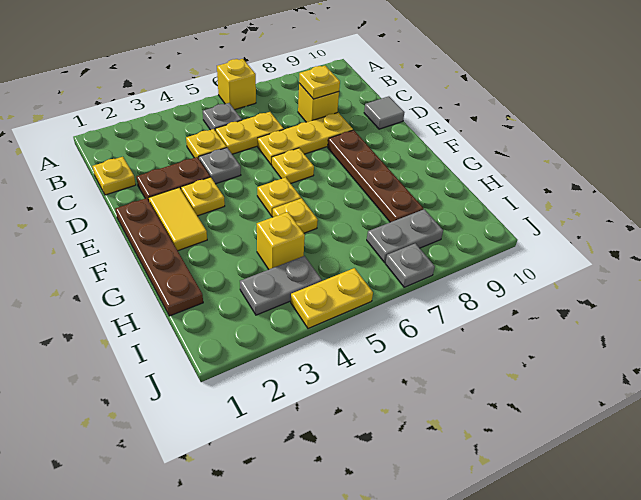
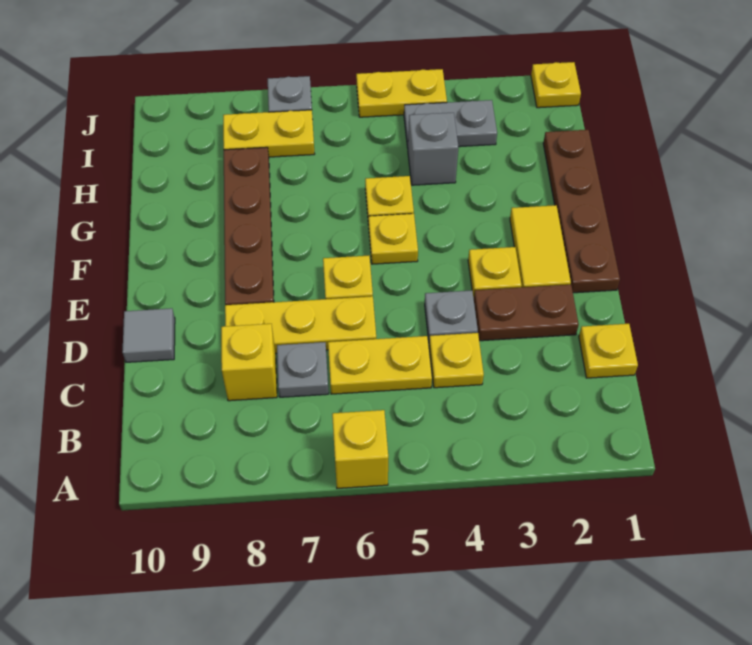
grey 1x1 plate [203,103,242,130] -> grey 1x1 plate moved to [277,342,329,397]
yellow 1x1 plate [299,66,340,99] -> yellow 1x1 plate moved to [531,62,581,108]
yellow 1x1 brick [257,212,305,269] -> grey 1x1 brick [408,113,458,185]
grey 1x2 plate [367,209,443,262] -> yellow 1x2 plate [223,110,315,157]

